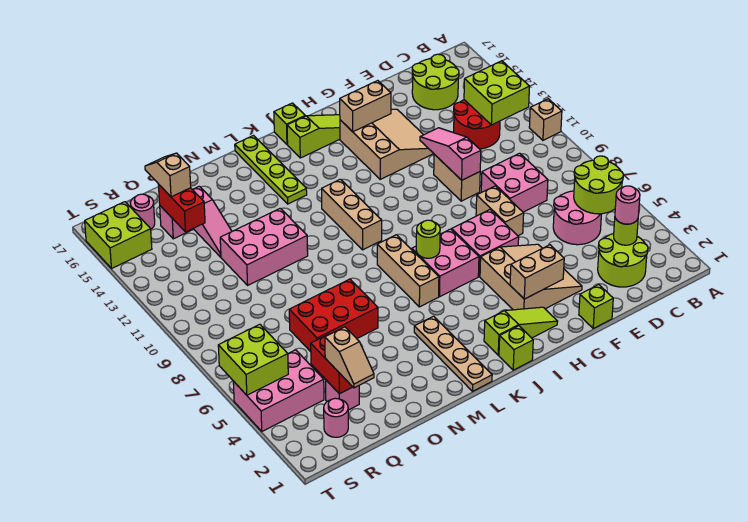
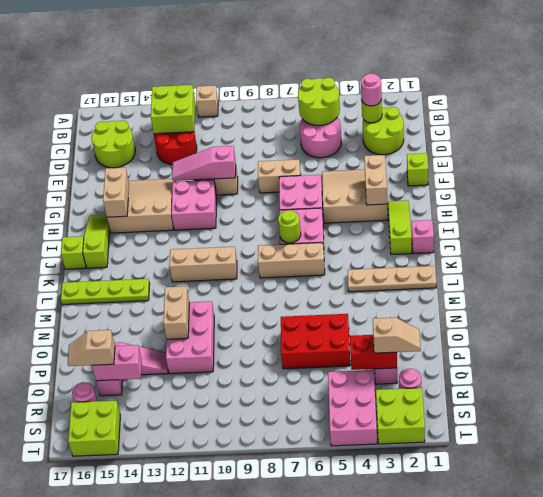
pink 2x2 brick [481,153,548,212] -> pink 2x2 brick moved to [171,180,217,230]
lime 1x1 brick [499,326,533,370] -> pink 1x1 brick [412,220,434,253]
red 2x3 brick [289,279,378,352] -> red 2x3 brick turned to [281,314,350,369]
none -> tan 1x2 brick [163,286,189,339]
red 1x2 brick [158,184,205,232] -> pink 1x2 brick [92,345,142,381]
lime 2x2 brick [218,324,288,395] -> lime 2x2 brick moved to [376,388,425,444]

